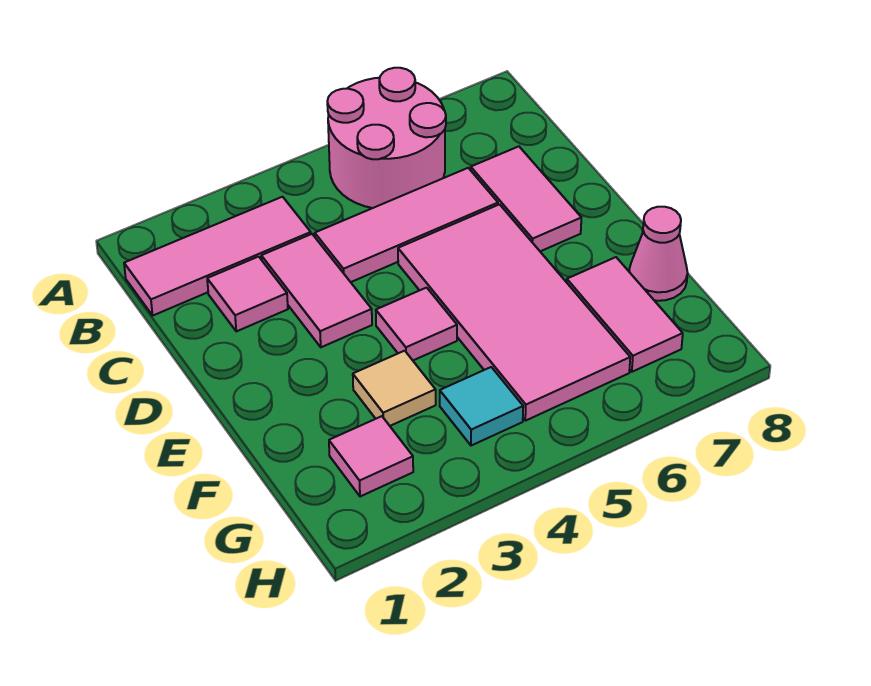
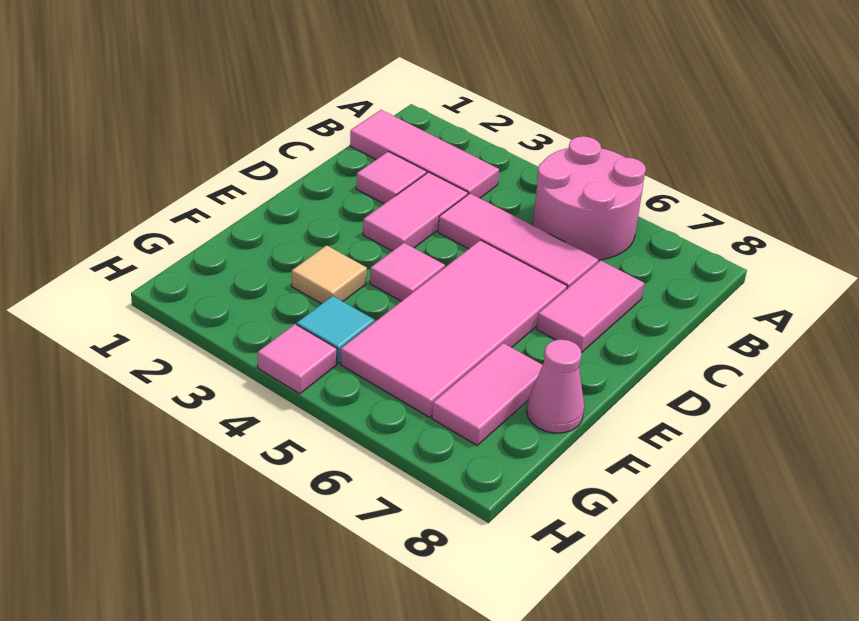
pink 1x1 tile [329,416,413,497] -> pink 1x1 tile moved to [258,324,337,394]

